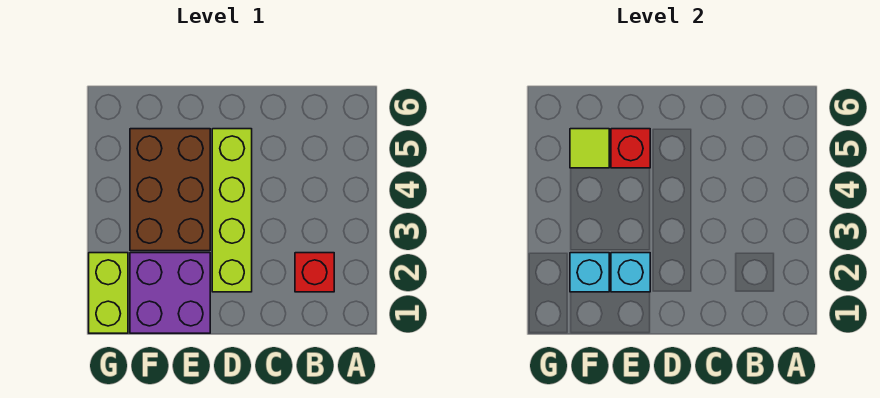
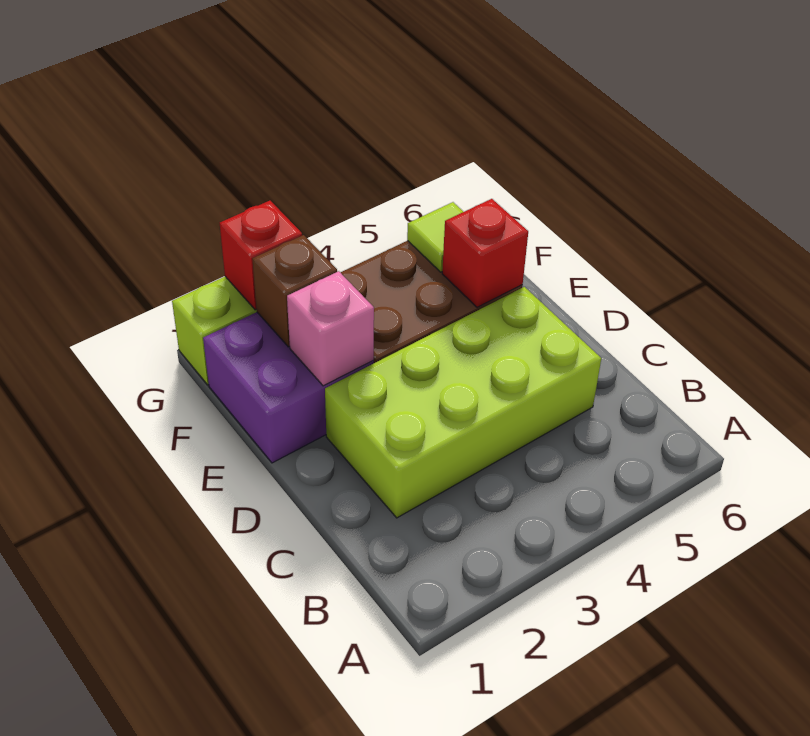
red 1x1 brick [295,253,334,292] -> red 1x1 brick moved to [220,201,302,310]
lime 1x4 brick [212,129,252,292] -> lime 2x4 brick [325,287,601,518]
cyan 1x1 brick [611,253,650,292] -> pink 1x1 brick [287,271,374,386]
cyan 1x1 brick [570,253,609,292] -> brown 1x1 brick [252,235,337,347]

